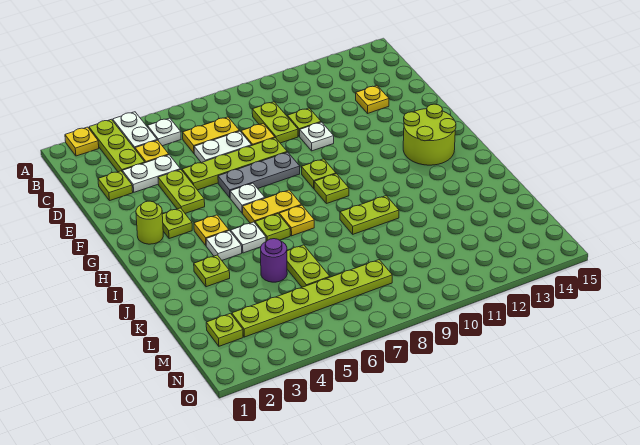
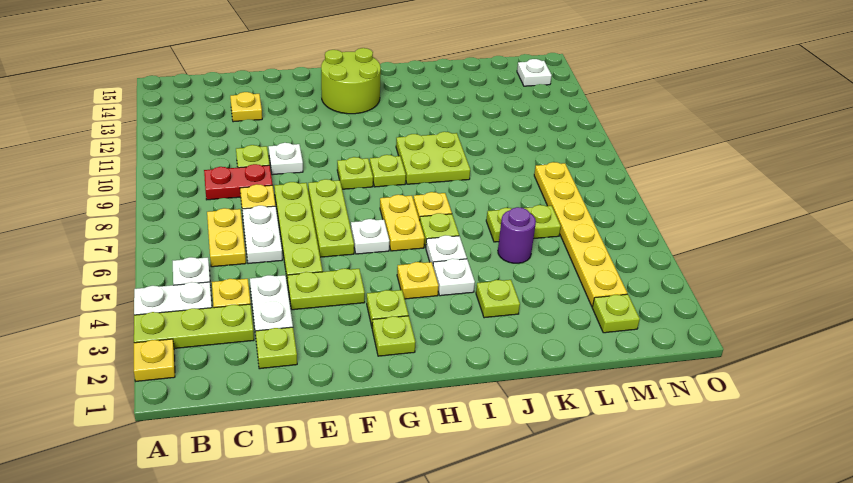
lime 1x2 plate [252,102,298,143] -> red 1x2 plate [204,164,273,200]
grey 1x3 plate [218,152,300,198] -> lime 1x3 plate [308,179,354,257]
lime 1x1 round brick [136,201,163,244] -> lime 1x1 plate [372,316,415,356]
lime 1x2 plate [340,196,399,234] -> lime 2x2 plate [396,132,470,184]
lime 1x6 plate [232,260,392,337] -> yellow 1x6 plate [534,162,627,307]
none -> white 1x1 plate [517,59,552,86]

